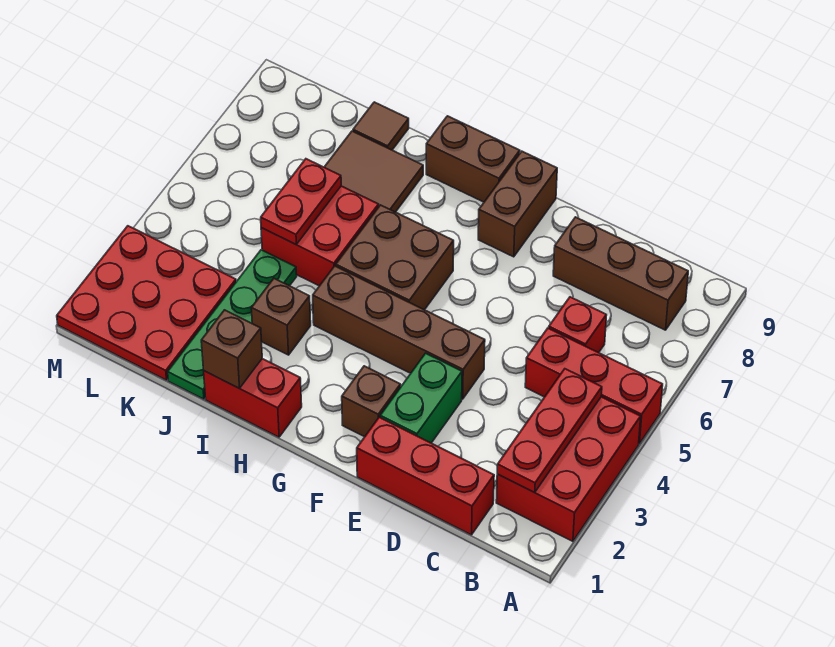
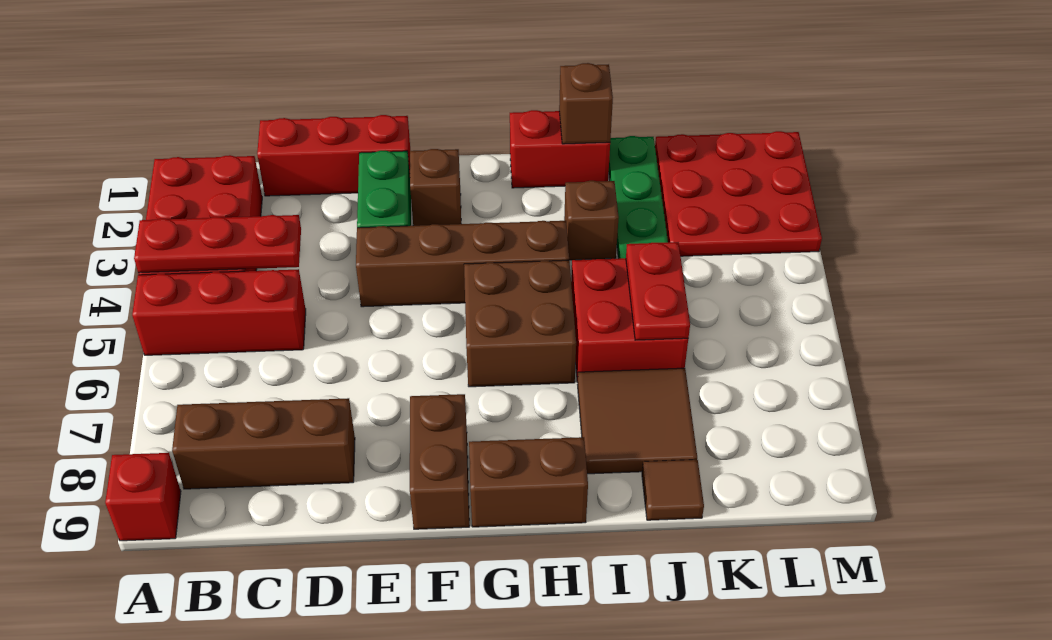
red 1x3 plate [497,369,602,492] -> red 1x3 plate turned to [134,215,301,273]
red 1x1 brick [549,297,607,353] -> red 1x1 brick moved to [105,453,181,541]

